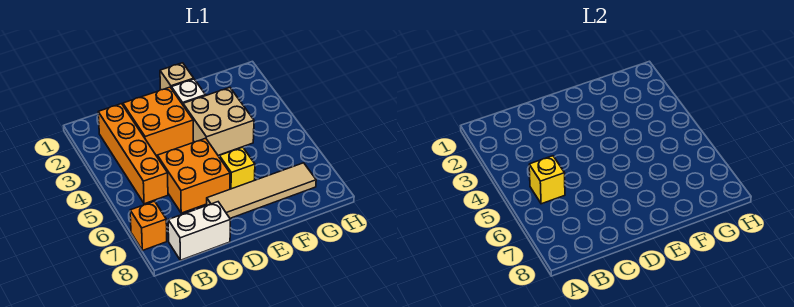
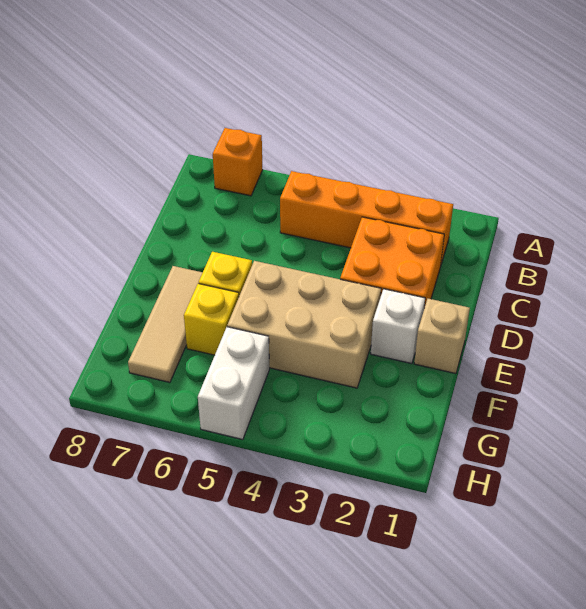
yellow 1x1 brick [529,156,565,204] -> yellow 1x1 brick moved to [184,284,239,355]
white 1x2 brick [168,202,231,260] -> white 1x2 brick moved to [198,327,269,440]
orange 2x2 brick [157,138,230,213] -> none
tan 1x4 tile [207,163,316,218] -> tan 1x3 tile [128,266,203,382]
tan 2x2 brick [183,88,254,155] -> tan 2x3 brick [227,261,381,388]

